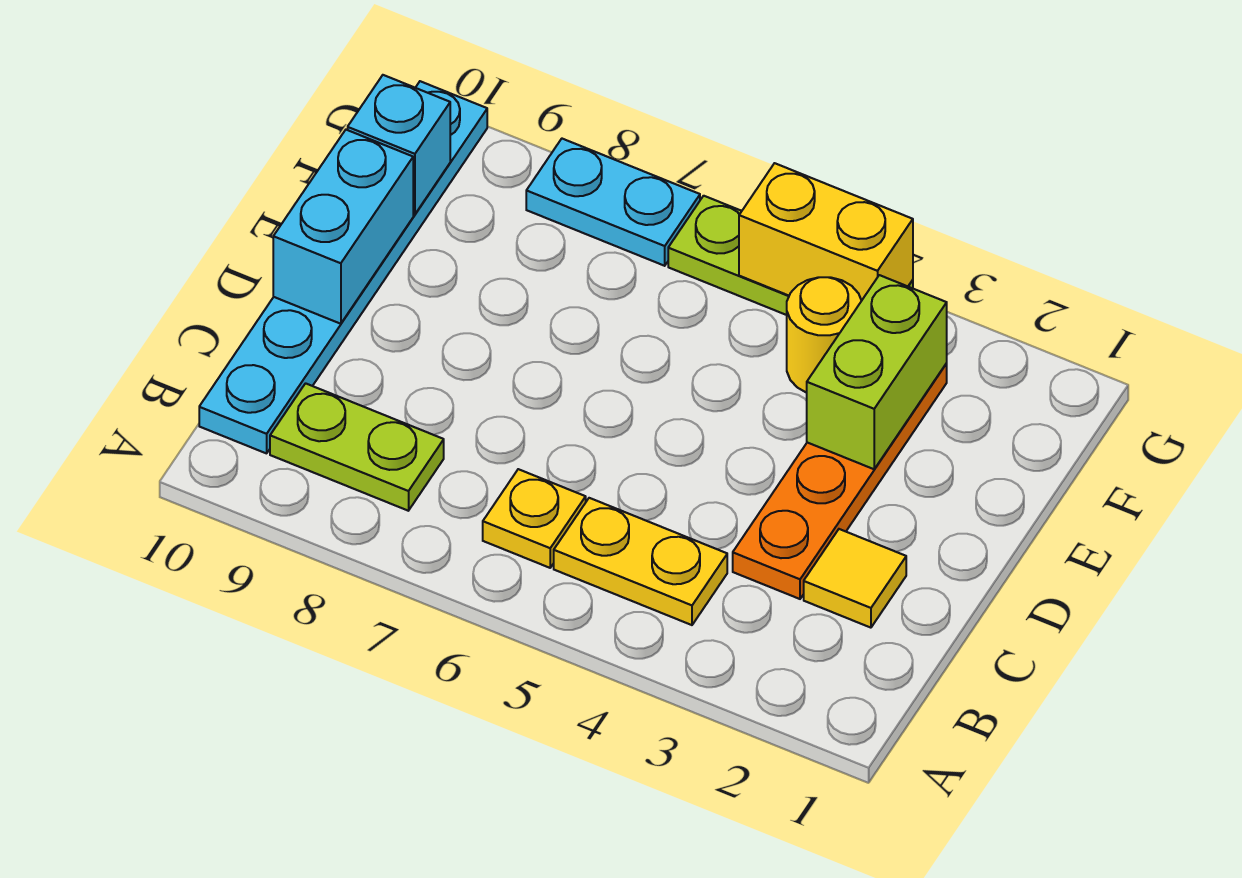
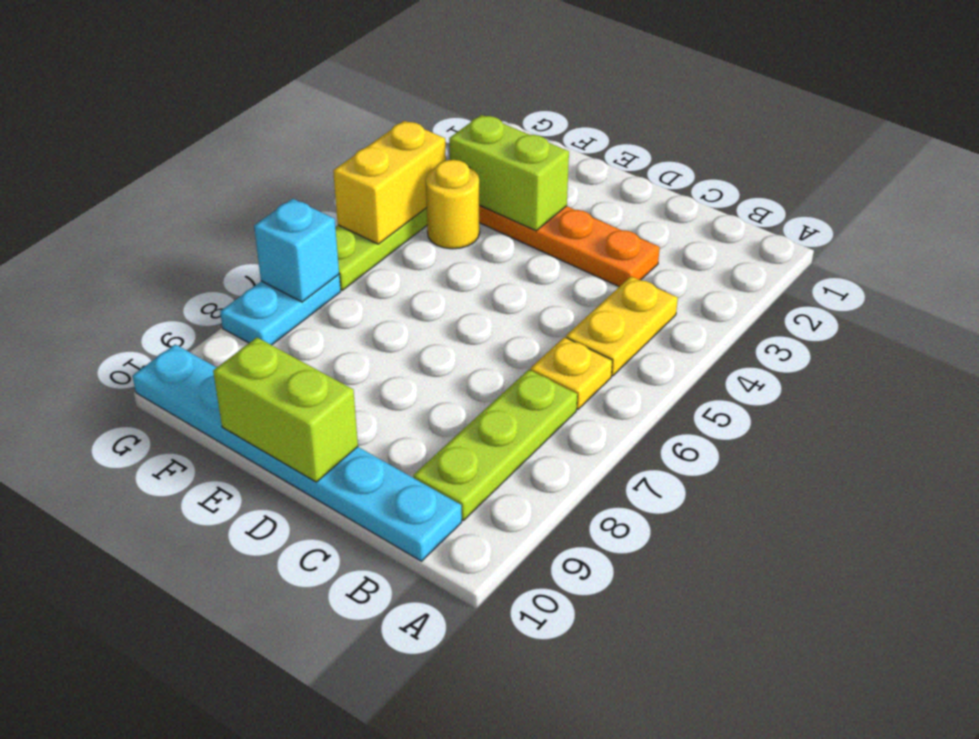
lime 1x2 plate [270,383,444,511] -> lime 1x3 plate [413,370,577,520]
yellow 1x1 tile [804,529,906,628] -> none
cyan 1x2 brick [273,130,413,324] -> lime 1x2 brick [213,338,358,482]
cyan 1x1 brick [348,75,450,214] -> cyan 1x1 brick moved to [254,199,339,302]

